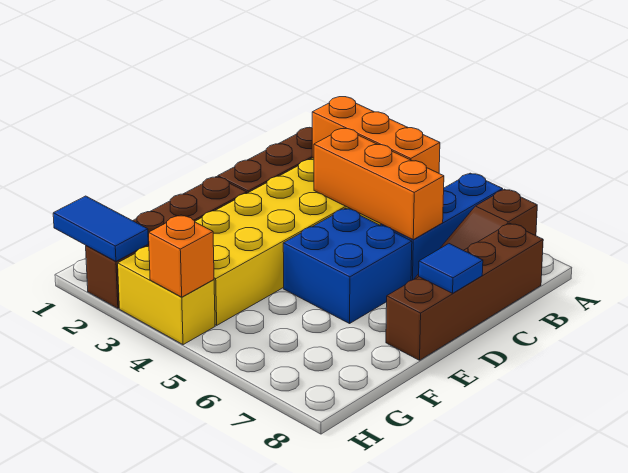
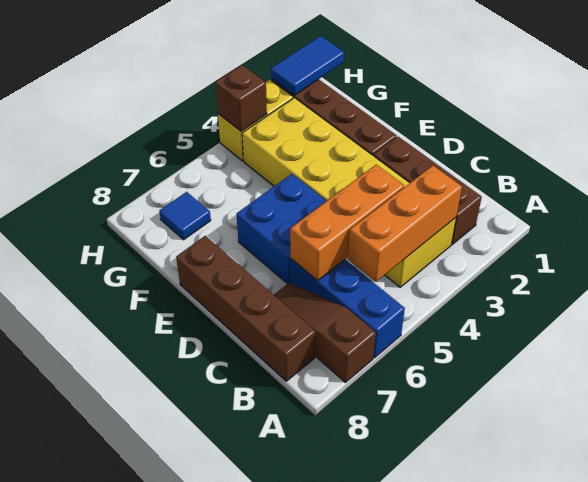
blue 1x1 tile [419,244,483,293] -> blue 1x1 tile moved to [159,192,211,240]
orange 1x1 brick [149,215,214,297] -> brown 1x1 brick [216,65,267,131]

